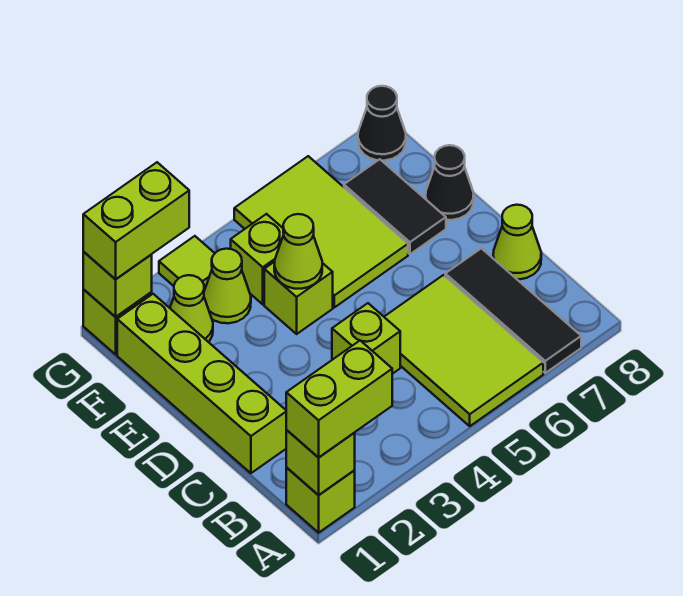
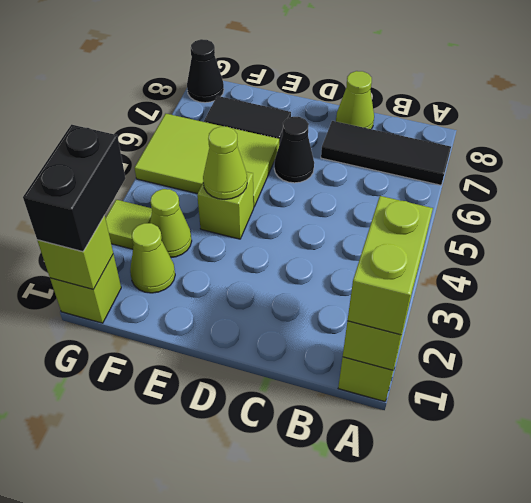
lime 2x3 tile [384,275,543,426] -> none
lime 1x4 brick [117,294,286,473] -> none
lime 1x1 brick [332,303,400,374] -> none
black 1x1 cone [426,145,474,220] -> black 1x1 cone moved to [274,117,314,183]
lime 1x1 brick [231,214,284,304] -> none
lime 1x2 brick [83,162,189,279] -> black 1x2 brick [23,125,125,252]

